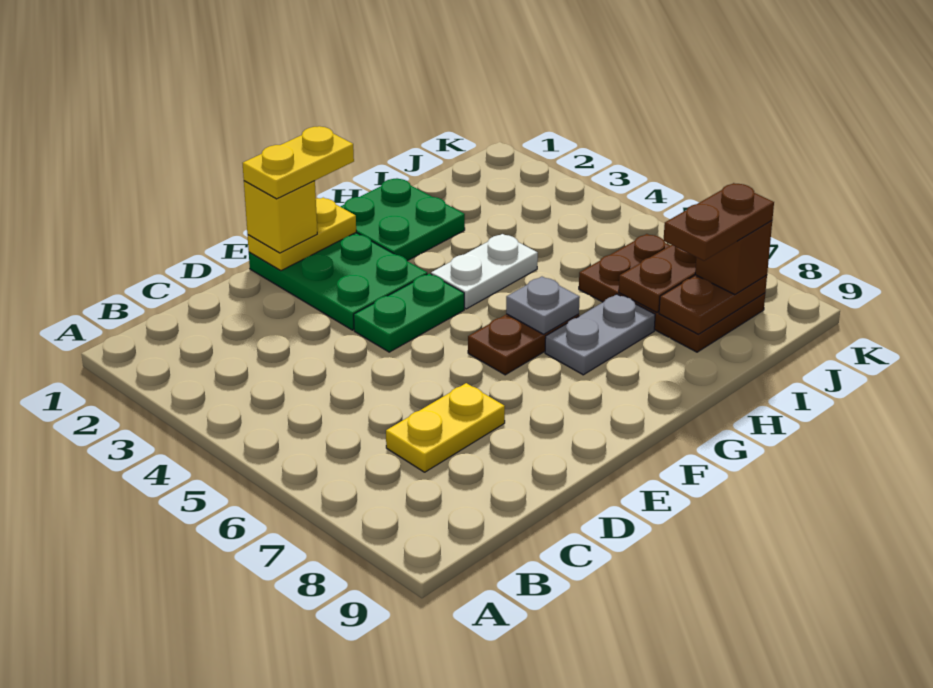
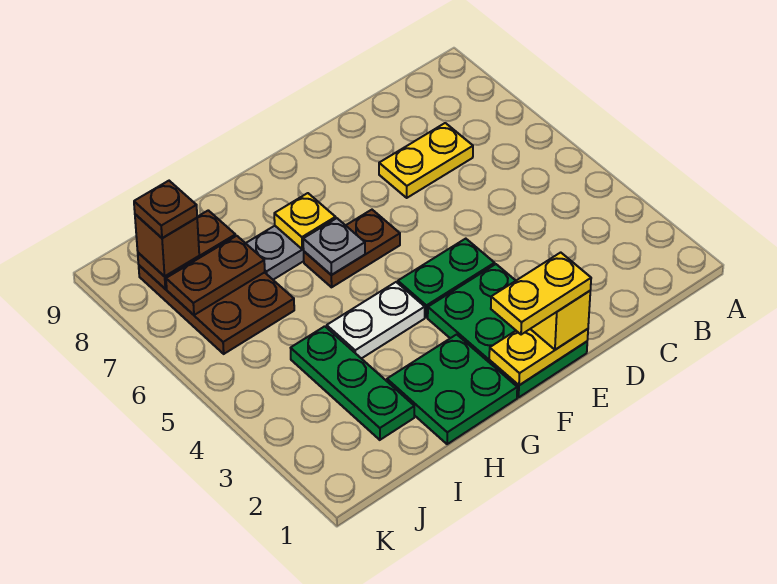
none -> yellow 1x1 plate [274,193,336,249]
none -> green 1x3 plate [291,326,414,440]
brown 1x2 plate [664,183,774,261] -> brown 1x1 plate [134,181,197,238]

